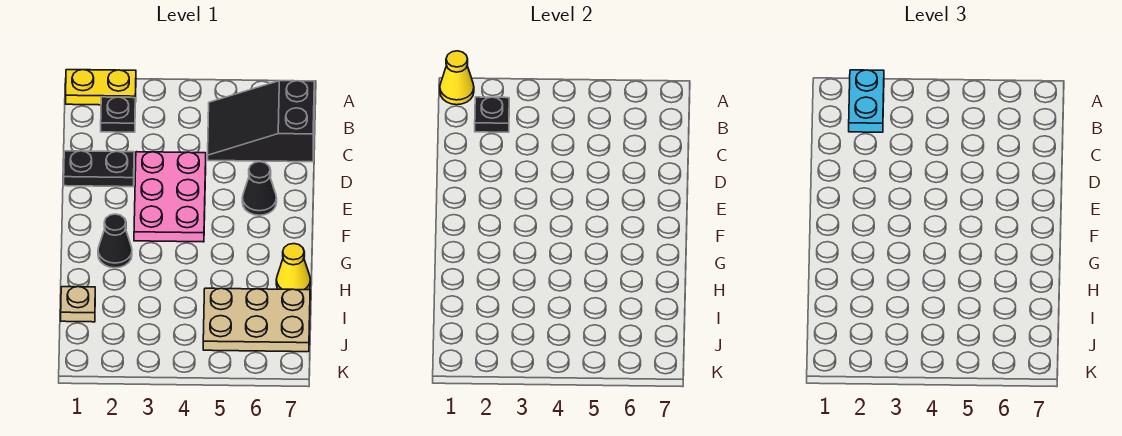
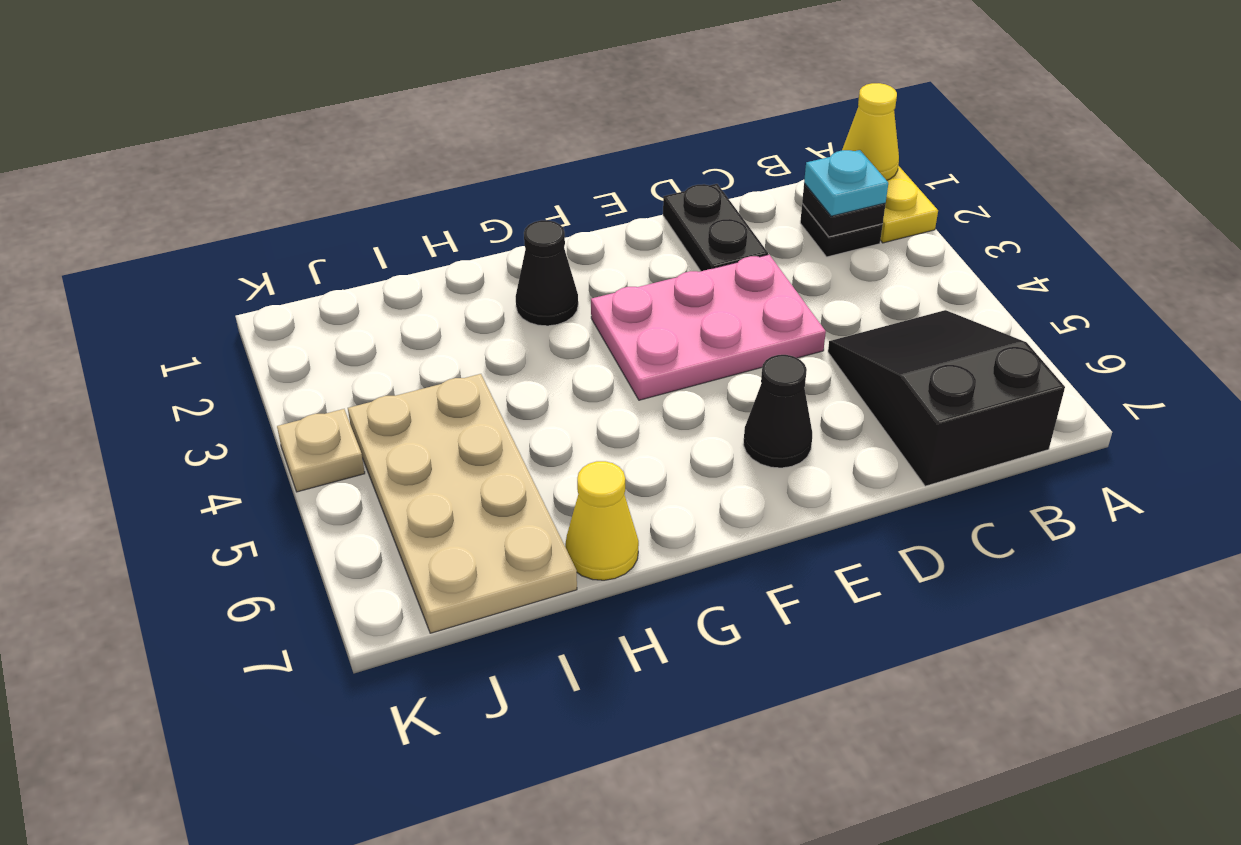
cyan 1x2 plate [849,70,884,132] -> cyan 1x1 plate [804,150,888,216]
tan 1x1 plate [61,287,95,322] -> tan 1x1 plate moved to [277,409,365,492]
tan 2x3 plate [203,288,310,352] -> tan 2x4 plate [348,374,577,633]

